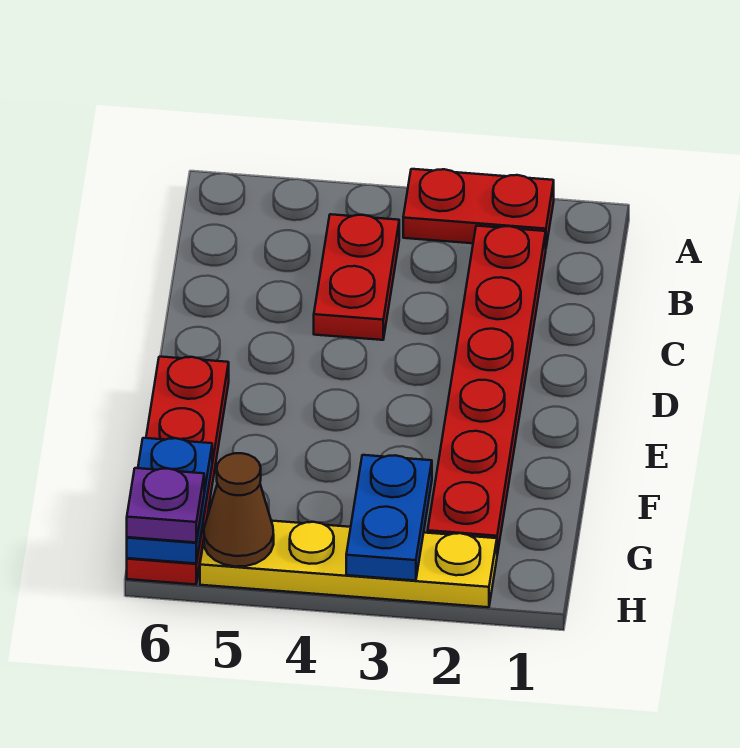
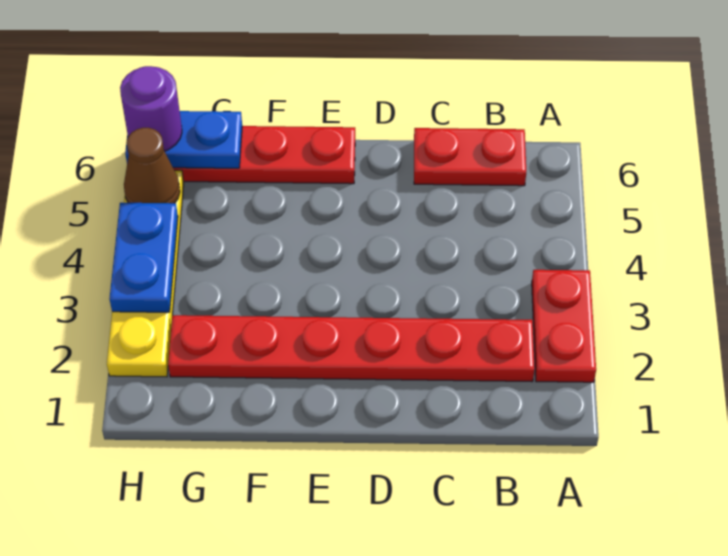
red 1x2 plate [314,214,399,340] -> red 1x2 plate moved to [414,128,526,186]
blue 1x2 plate [346,455,432,581] -> blue 1x2 plate turned to [109,203,178,312]
purple 1x1 plate [127,468,204,542] -> purple 1x1 round brick [120,66,182,151]

